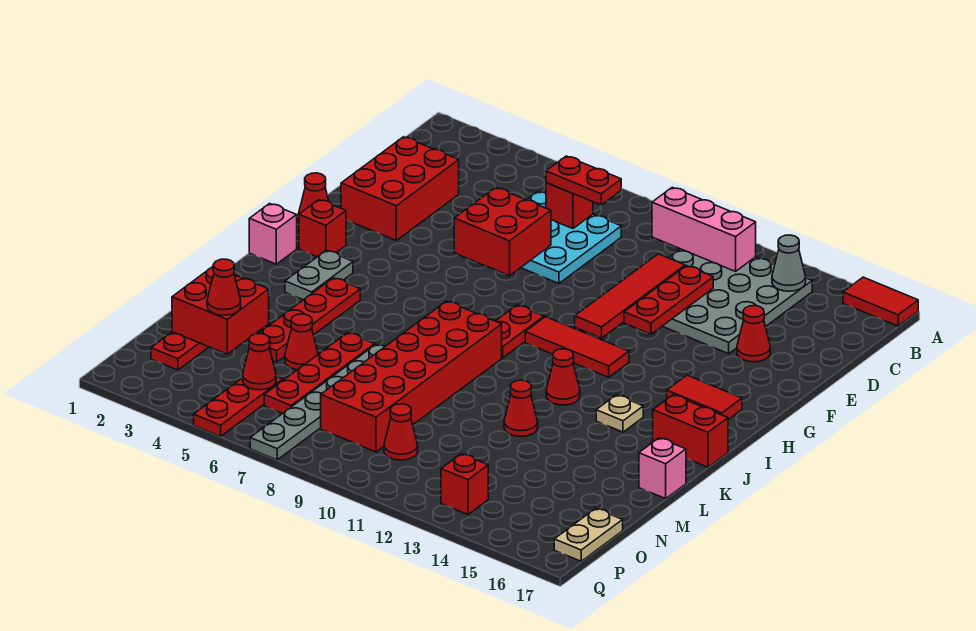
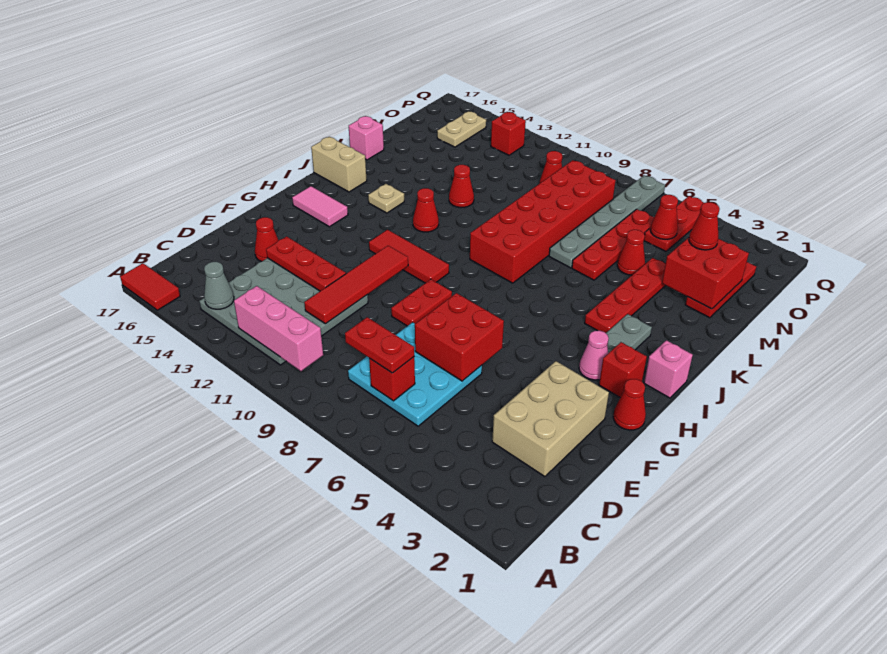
red 2x3 brick [341,137,459,240] -> tan 2x3 brick [492,361,609,477]
red 1x3 plate [624,266,713,334] -> red 1x3 plate turned to [266,236,346,291]
none -> pink 1x1 cone [579,331,609,380]
red 1x2 plate [496,305,544,358] -> red 1x2 plate moved to [391,279,452,326]
red 1x2 tile [667,375,742,420] -> pink 1x2 tile [292,186,348,227]
red 1x2 brick [653,395,728,467] -> tan 1x2 brick [311,137,367,192]
tan 1x2 plate [554,508,623,561] -> tan 1x2 plate moved to [437,112,486,147]

